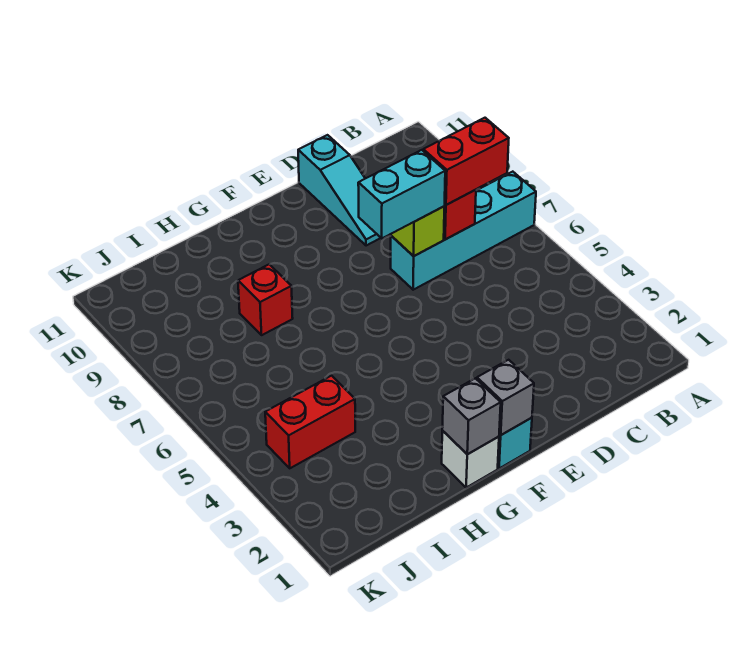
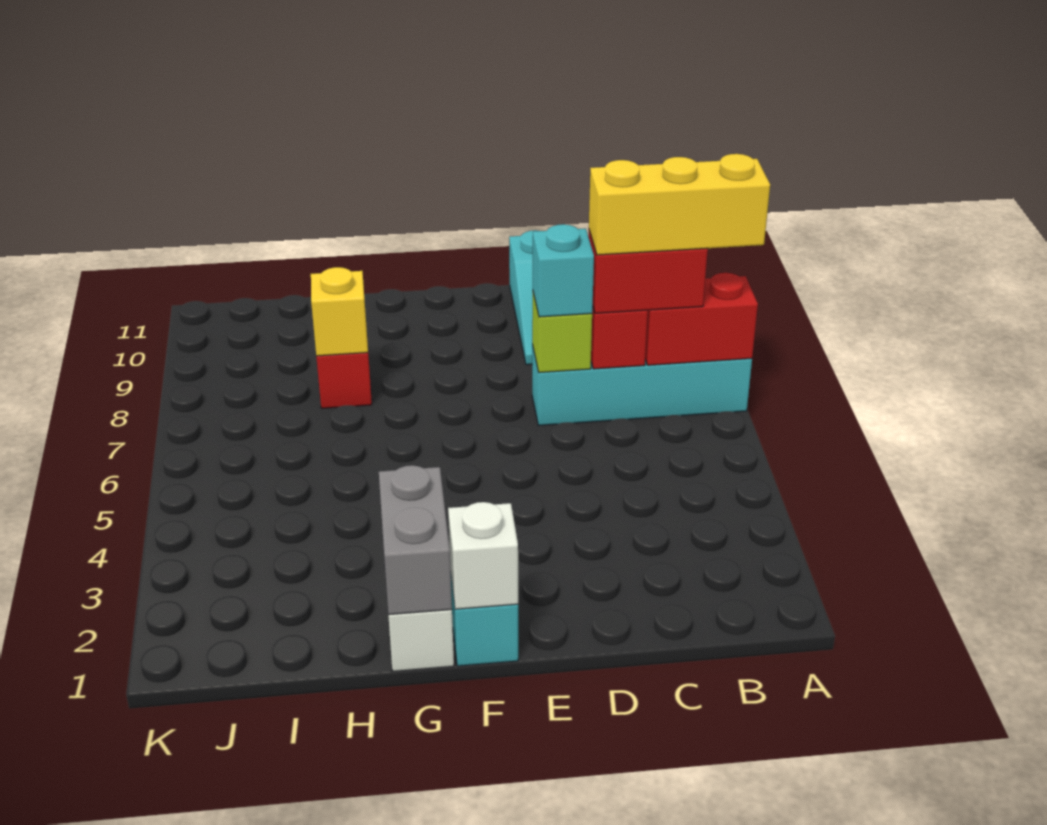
none -> yellow 1x3 brick [589,154,770,255]
cyan 1x2 brick [358,150,445,238] -> cyan 1x1 brick [533,224,594,317]
grey 1x1 brick [477,360,534,435] -> white 1x1 brick [448,502,518,609]
grey 1x1 brick [442,378,501,454] -> grey 1x2 brick [379,465,452,615]
none -> yellow 1x1 brick [311,267,368,356]
red 1x2 brick [265,376,355,468] -> red 1x2 brick moved to [645,273,758,365]

